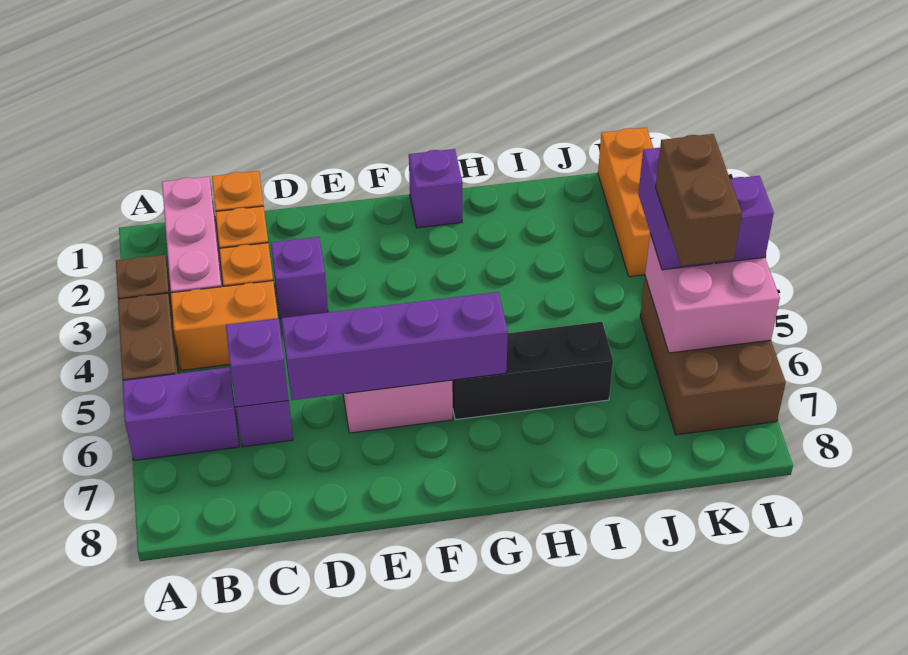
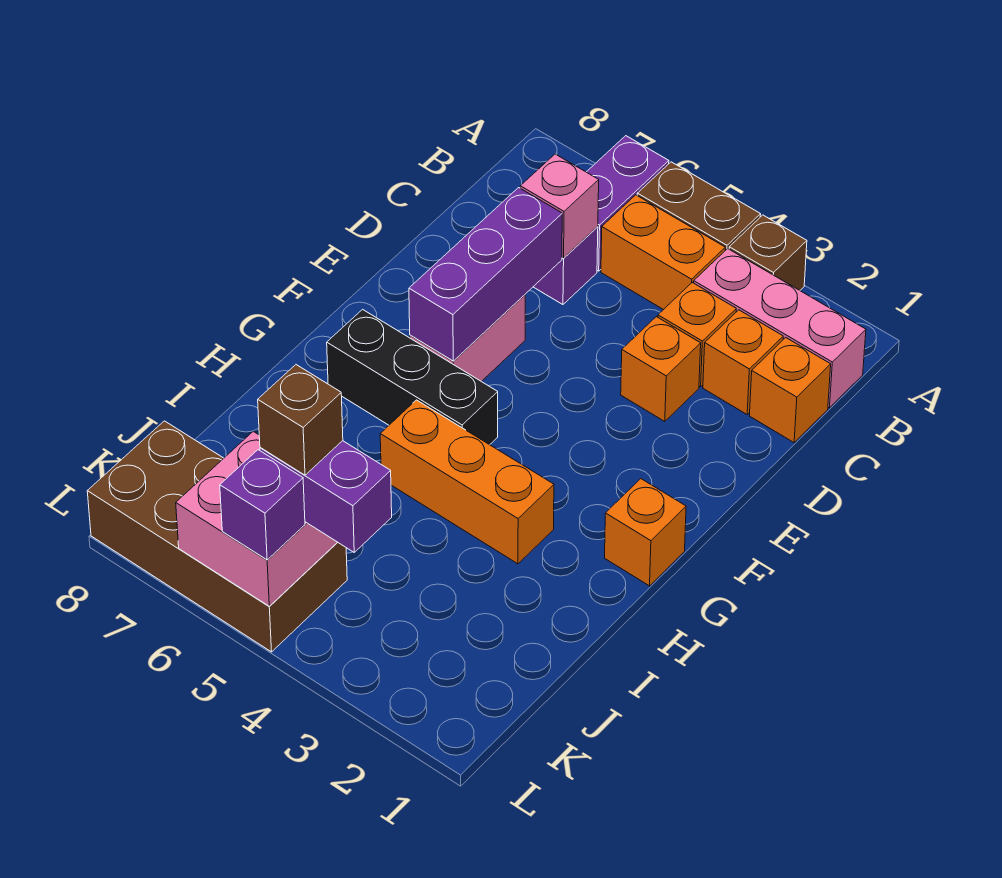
orange 1x2 brick [171,281,278,370] -> orange 1x2 brick turned to [601,195,725,310]
purple 1x1 brick [226,318,289,407] -> pink 1x1 brick [520,154,599,258]
purple 1x1 brick [271,237,328,319] -> orange 1x1 brick [621,317,701,422]
purple 1x4 brick [282,292,508,400] -> purple 1x3 brick [409,188,562,361]
purple 1x1 brick [409,149,462,228] -> orange 1x1 brick [605,479,686,586]
black 1x3 brick [452,322,613,420] -> black 1x3 brick turned to [327,309,498,445]
orange 1x3 brick [598,128,653,277] -> orange 1x3 brick moved to [380,400,554,564]
brown 2x3 brick [640,277,786,435] -> brown 2x4 brick [87,421,347,652]
brown 1x2 brick [656,134,742,266] -> brown 1x1 brick [258,365,343,475]

